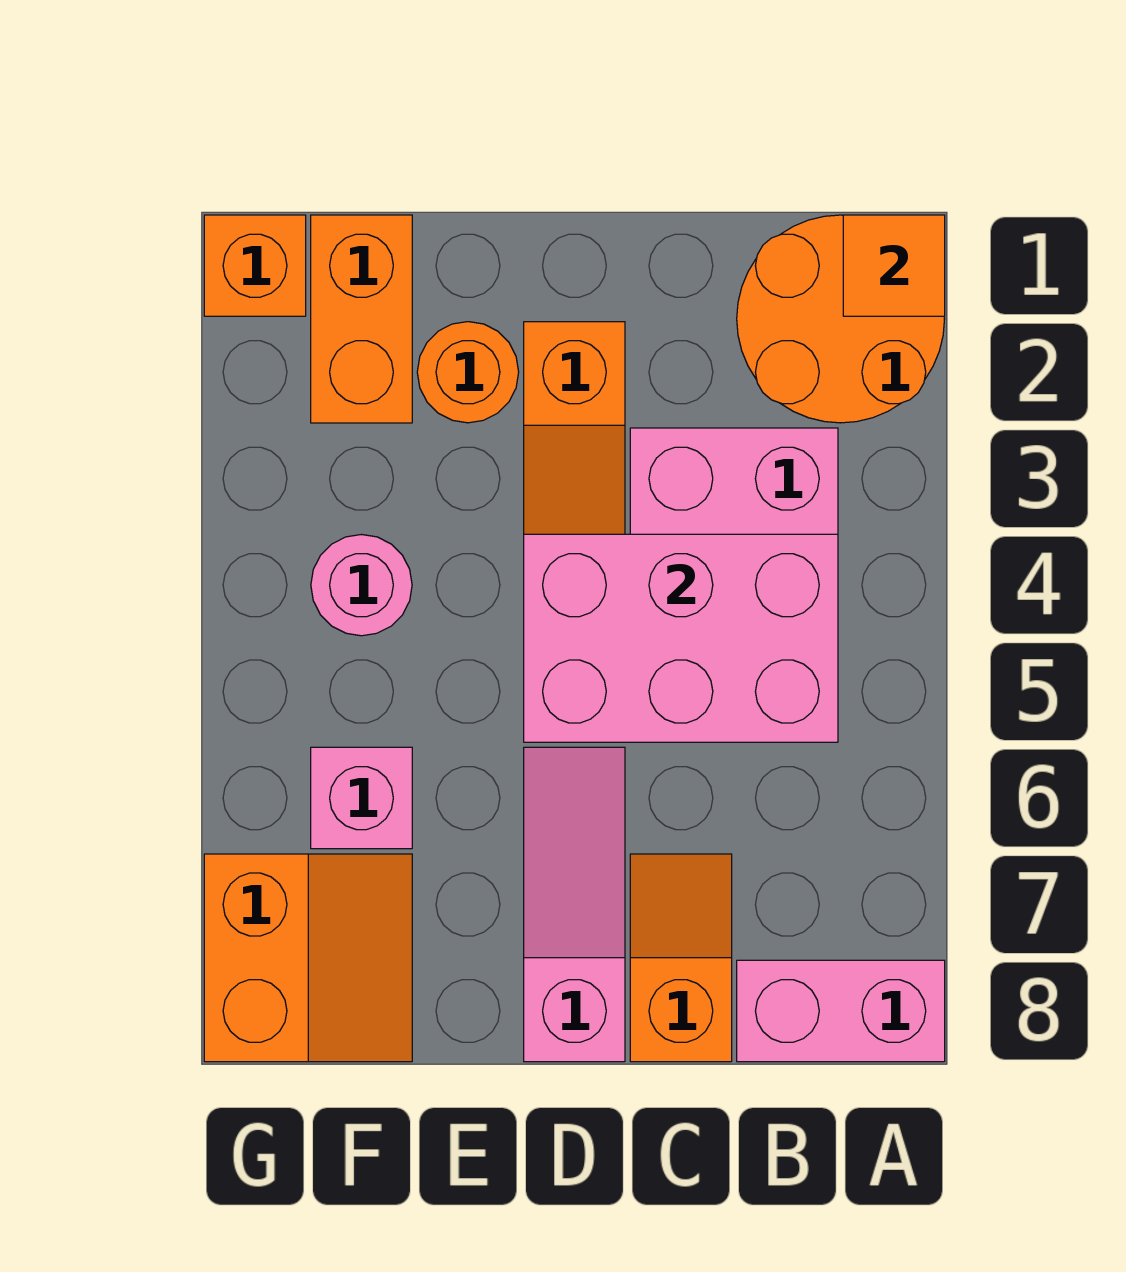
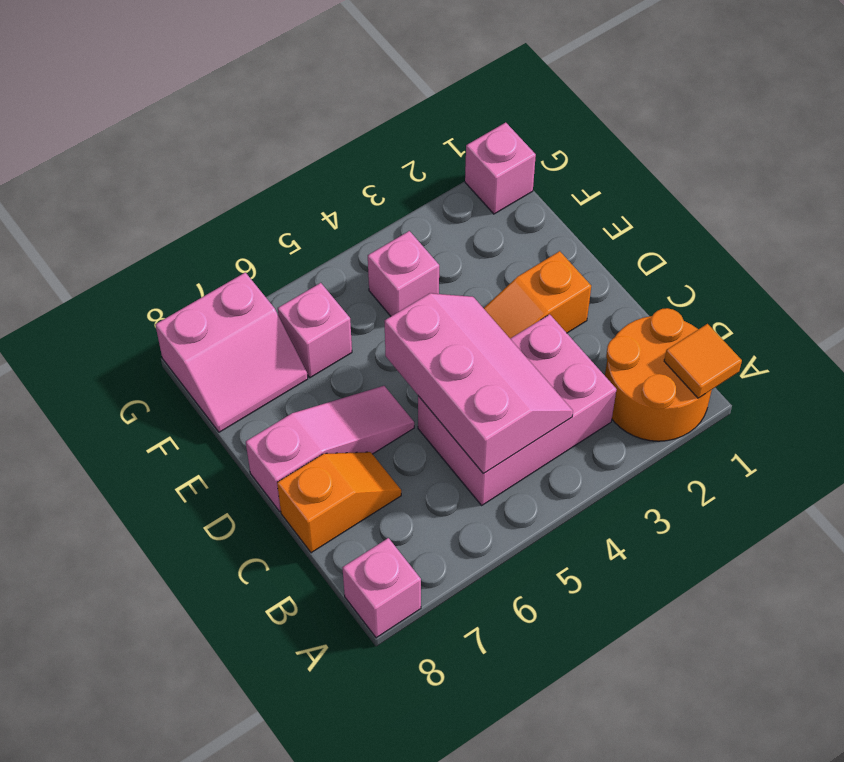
pink 1x2 brick [737,960,945,1062] -> pink 1x1 brick [342,538,421,638]
pink 2x3 brick [524,534,838,742] -> pink 2x3 slope [385,293,573,474]
orange 1x1 round brick [417,322,519,423] -> none
orange 1x2 brick [311,215,412,423] -> none
pink 1x1 round brick [311,535,412,636] -> pink 1x1 brick [368,231,439,316]
orange 2x2 slope [204,854,412,1062] -> pink 2x2 slope [155,272,308,432]
orange 1x1 brick [204,215,306,316] -> pink 1x1 brick [465,123,536,214]

